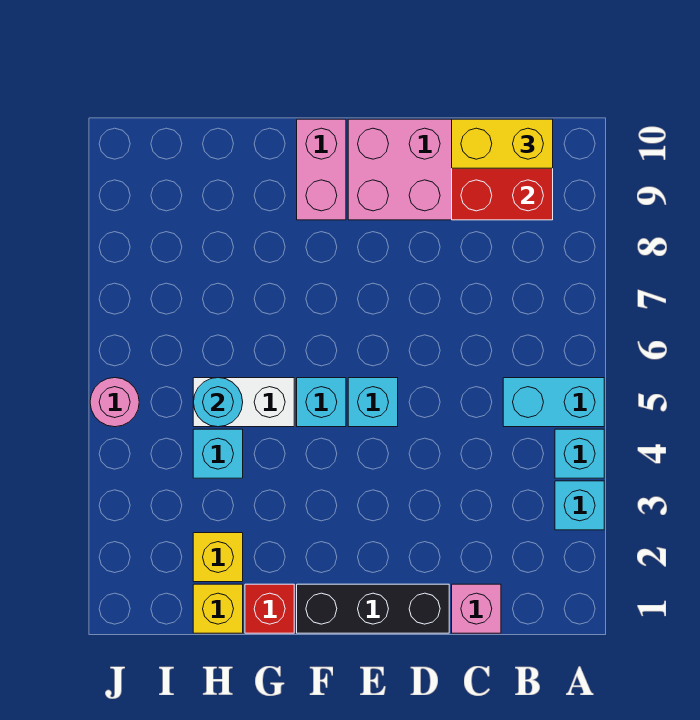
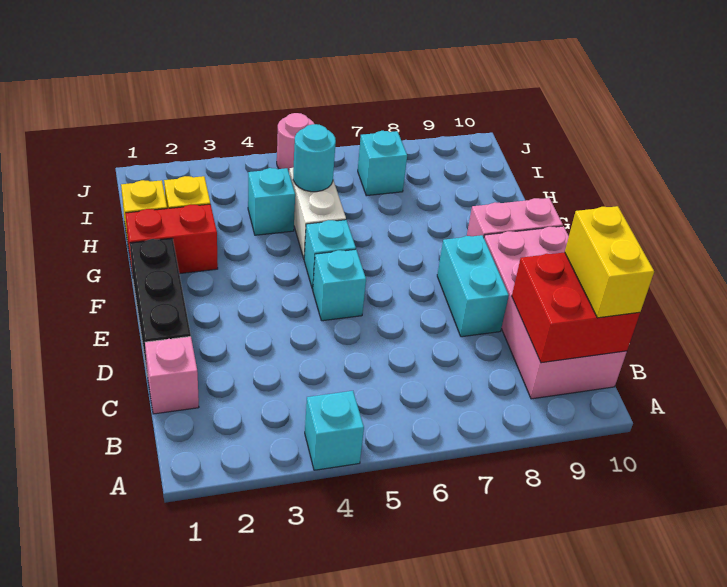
cyan 1x1 brick [555,481,604,530] -> cyan 1x1 brick moved to [358,131,407,196]
cyan 1x2 brick [503,378,604,427] -> cyan 1x2 brick moved to [437,235,509,337]
red 1x1 brick [245,584,294,633] -> red 1x2 brick [125,204,218,275]

